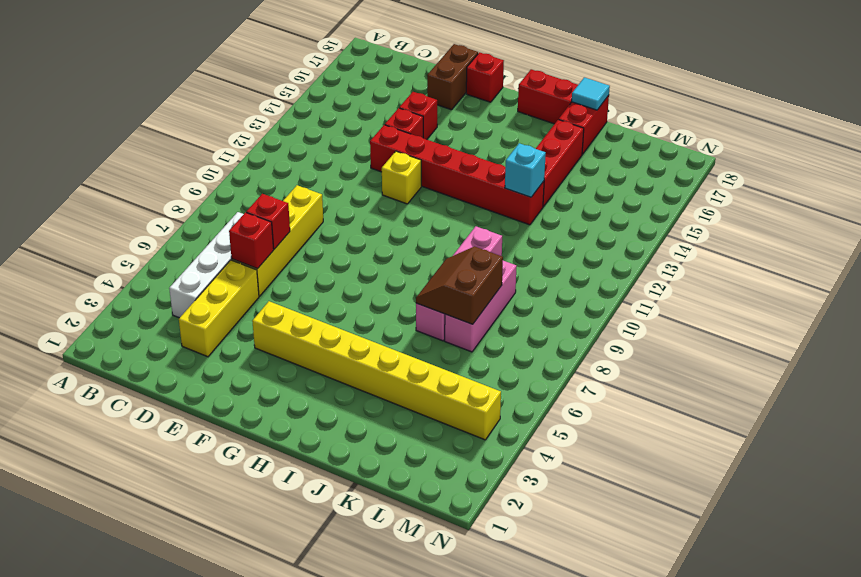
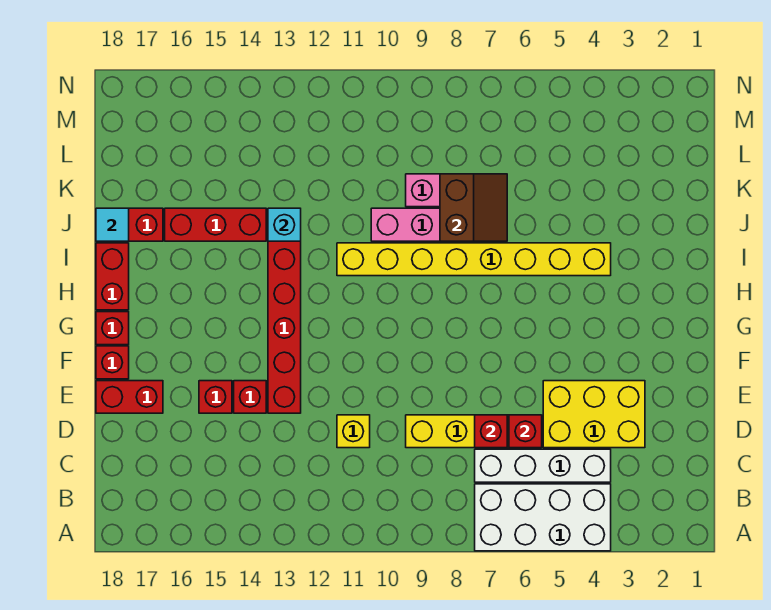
none -> white 2x4 brick [475,484,611,551]
yellow 1x3 brick [179,260,259,357] -> yellow 2x3 brick [543,381,645,448]
brown 1x2 brick [427,44,478,110] -> red 1x2 brick [96,381,163,413]
yellow 1x8 brick [252,301,501,440] -> yellow 1x8 brick turned to [337,243,611,276]
yellow 1x1 brick [382,151,421,204] -> yellow 1x1 brick moved to [337,415,370,448]
none -> red 1x1 brick [96,312,129,345]
brown 2x2 slope [416,246,503,324] -> brown 2x2 slope turned to [440,174,507,241]

